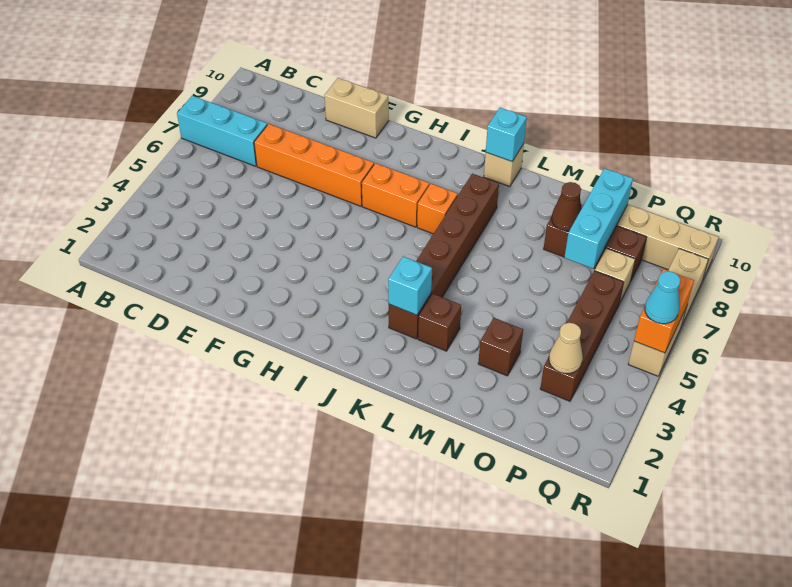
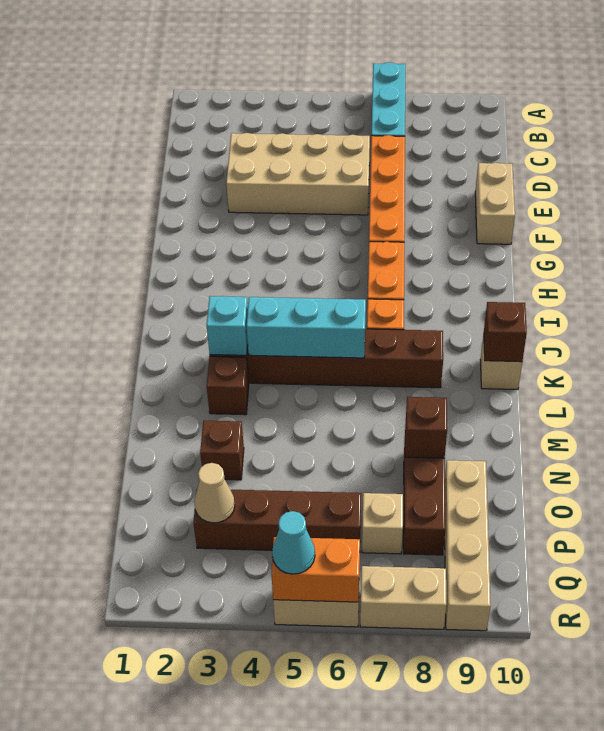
none -> tan 2x4 brick [226,133,370,215]
cyan 1x1 brick [486,108,527,162] -> brown 1x1 brick [484,302,527,362]
brown 1x1 cone [552,182,582,231] -> brown 1x1 brick [405,397,447,458]
cyan 1x3 brick [564,168,633,269] -> cyan 1x3 brick moved to [247,297,366,358]

